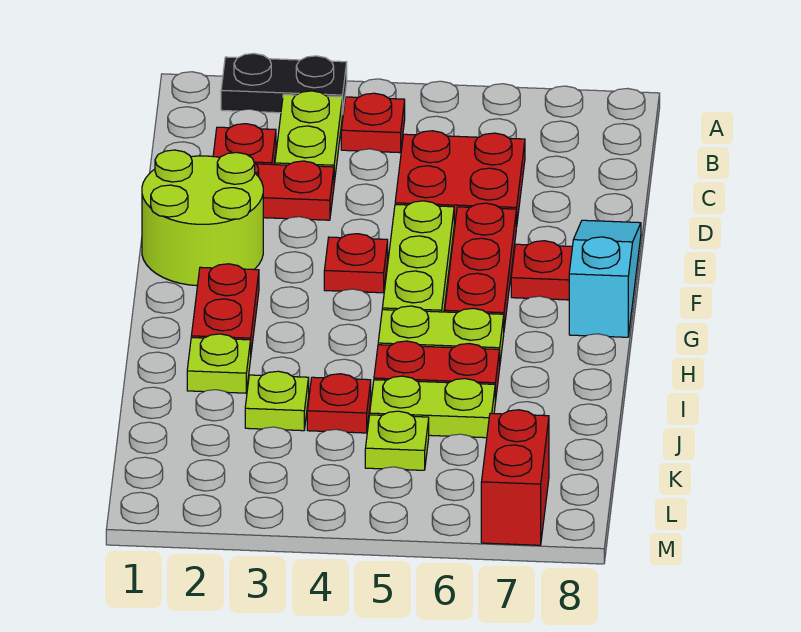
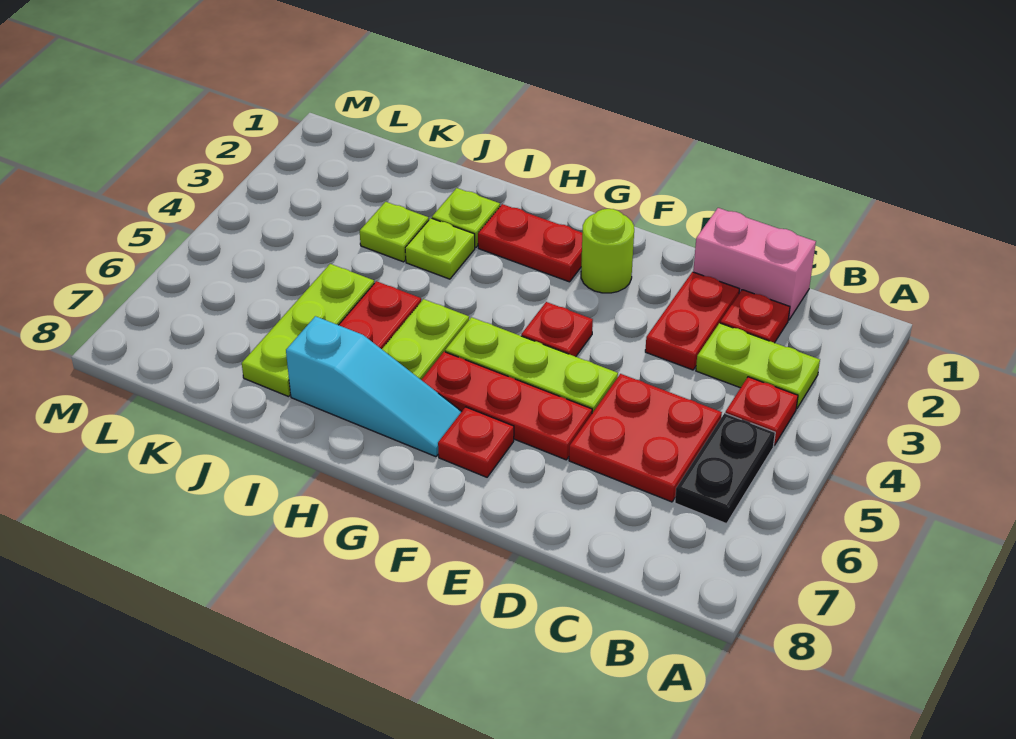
black 1x2 plate [221,54,347,115] -> black 1x2 plate moved to [675,413,775,524]
none -> pink 1x2 brick [693,208,816,320]
lime 2x2 round brick [142,150,263,286] -> lime 1x1 round brick [581,209,634,293]
cyan 1x3 slope [569,220,641,337] -> cyan 1x3 slope moved to [286,316,462,457]
red 1x1 plate [307,374,371,433] -> none
lime 1x2 plate [370,376,495,438] -> lime 1x3 plate [242,264,374,397]
lime 1x1 plate [365,411,429,470] -> lime 1x1 plate moved to [405,218,475,279]
red 1x2 brick [481,410,549,545] -> none

